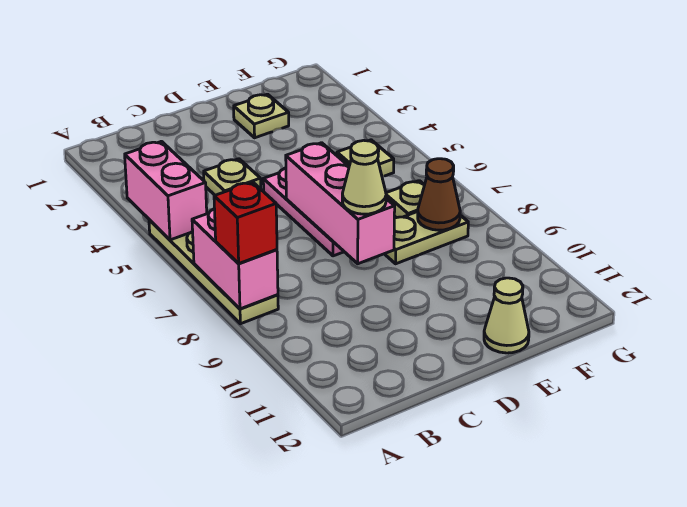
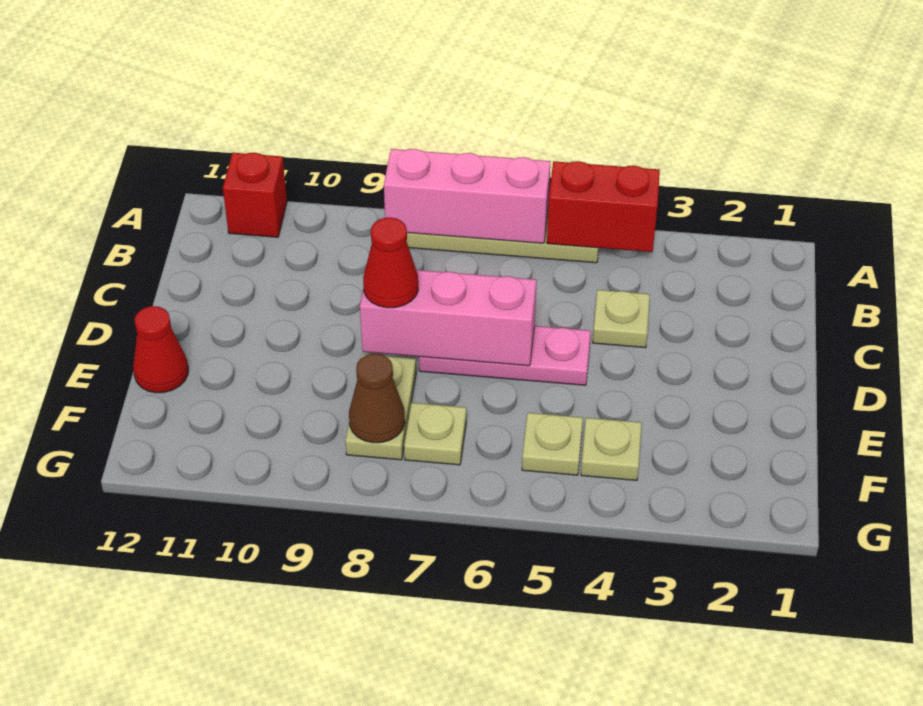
pink 1x2 brick [125,141,207,240] -> red 1x2 brick [547,161,660,252]
pink 1x2 brick [192,209,278,309] -> pink 1x3 brick [384,149,550,243]
red 1x1 brick [214,182,277,264] -> red 1x1 brick moved to [223,153,287,237]
tan 1x1 cone [342,140,386,214] -> red 1x1 cone [363,218,418,308]
tan 1x1 plate [234,94,289,138] -> tan 1x1 plate moved to [581,418,642,480]
tan 1x1 cone [484,278,529,353] -> red 1x1 cone [133,306,188,393]

